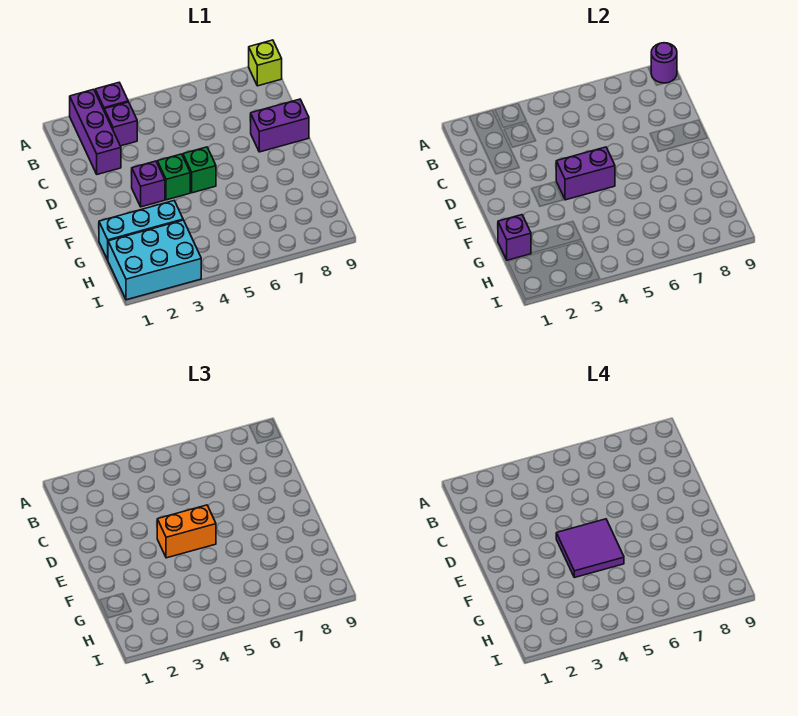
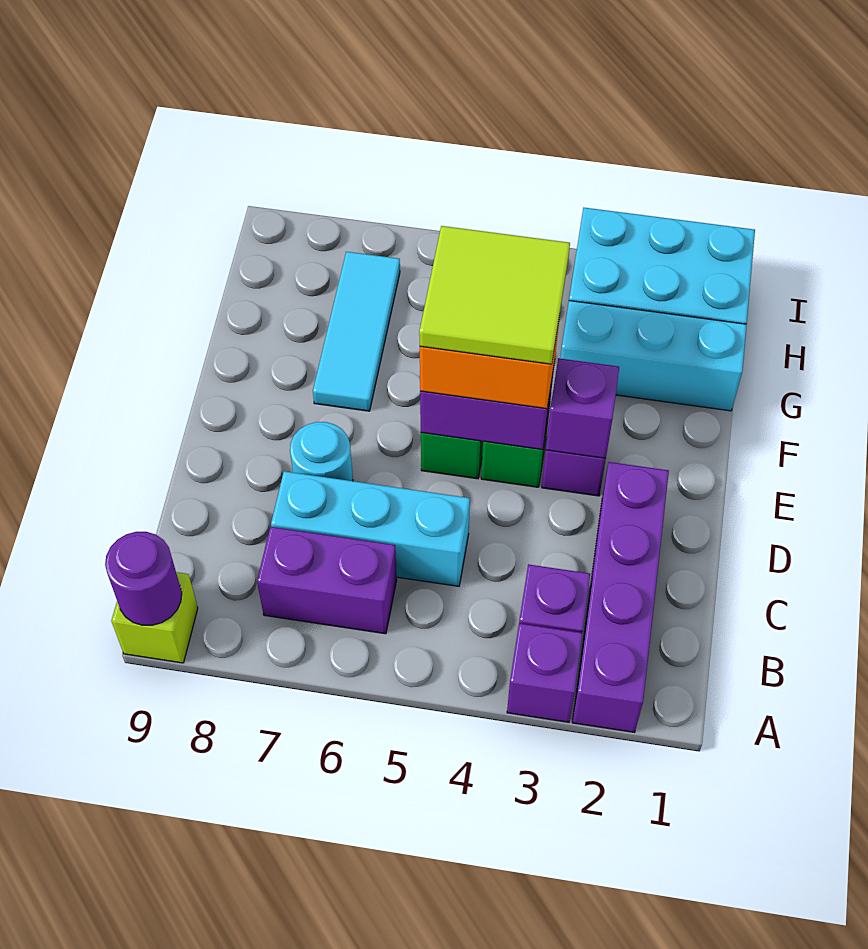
purple 1x3 brick [70,89,121,174] -> purple 1x4 brick [572,462,669,732]
none -> cyan 1x3 brick [271,471,470,586]
none -> cyan 1x1 round brick [290,422,353,481]
purple 1x2 brick [251,99,309,152] -> purple 1x2 brick moved to [257,527,397,634]
purple 2x2 tile [556,519,624,578] -> lime 2x2 tile [419,226,570,364]
none -> cyan 1x3 tile [313,252,400,411]
purple 1x1 brick [498,215,531,260] -> purple 1x1 brick moved to [546,358,619,459]

